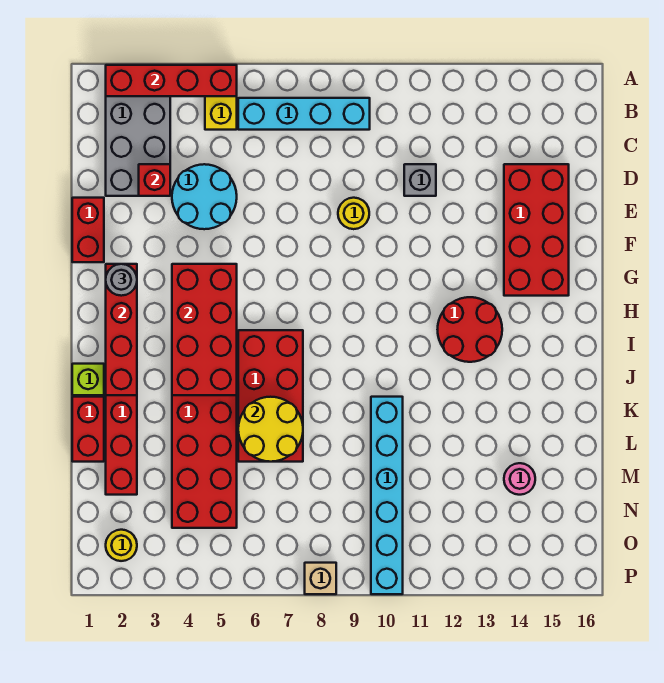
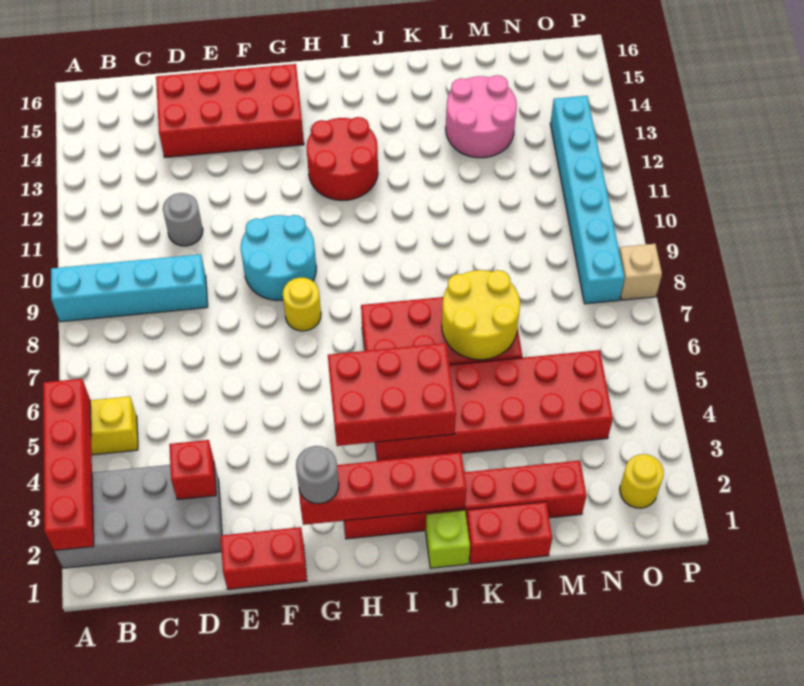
cyan 1x4 brick [238,98,370,130] -> cyan 1x4 brick turned to [51,254,208,322]
cyan 2x2 round brick [172,164,237,229] -> cyan 2x2 round brick moved to [241,215,316,301]
grey 1x1 brick [404,164,436,196] -> grey 1x1 round brick [163,193,203,246]
yellow 1x1 round brick [338,198,369,229] -> yellow 1x1 round brick moved to [283,278,321,331]
red 2x4 brick [172,264,237,395] -> red 2x3 brick [328,343,456,446]
cyan 1x6 brick [371,397,403,594] -> cyan 1x6 brick turned to [550,96,624,304]
pink 1x1 round brick [504,463,535,495] -> pink 2x2 round brick [446,75,517,158]

